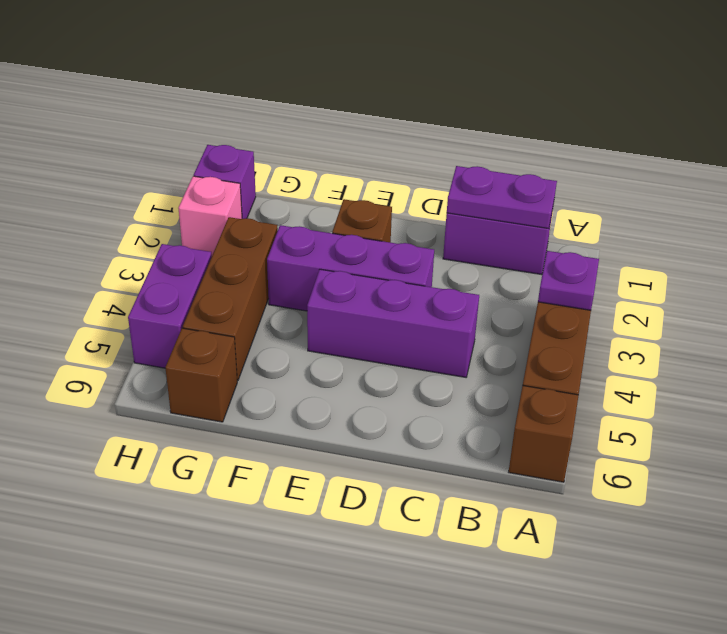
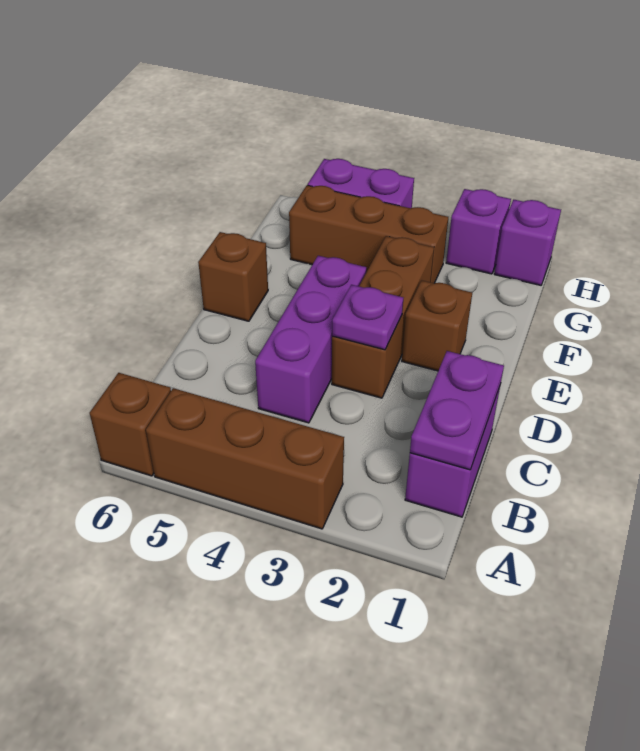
purple 1x1 plate [538,251,599,310] -> purple 1x1 plate moved to [332,285,403,350]
purple 1x3 brick [267,225,434,311] -> brown 1x3 brick [332,236,434,398]
brown 1x1 brick [165,328,237,422] -> brown 1x1 brick moved to [198,232,268,321]
pink 1x1 brick [178,176,242,255] -> purple 1x1 brick [446,189,511,274]

